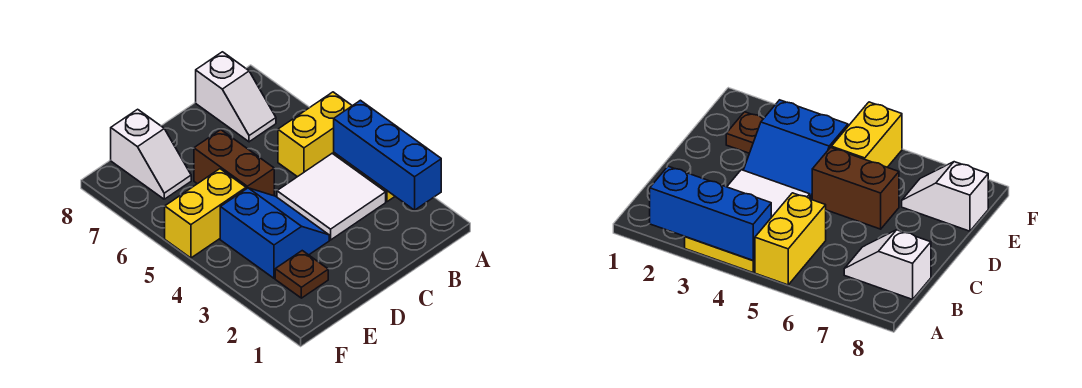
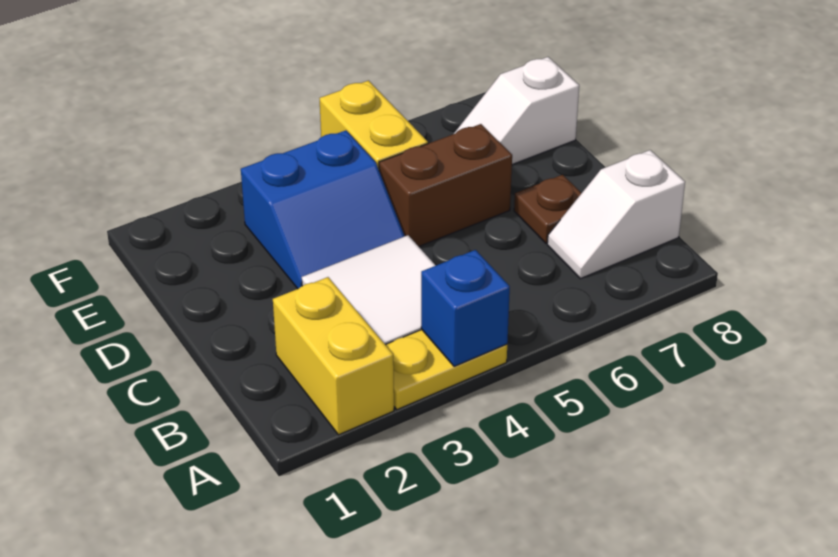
blue 1x3 brick [334,100,441,210] -> blue 1x1 brick [421,250,510,366]
yellow 1x2 brick [278,92,352,177] -> yellow 1x2 brick moved to [273,277,394,435]
brown 1x1 plate [275,251,328,298] -> brown 1x1 plate moved to [514,175,581,243]

